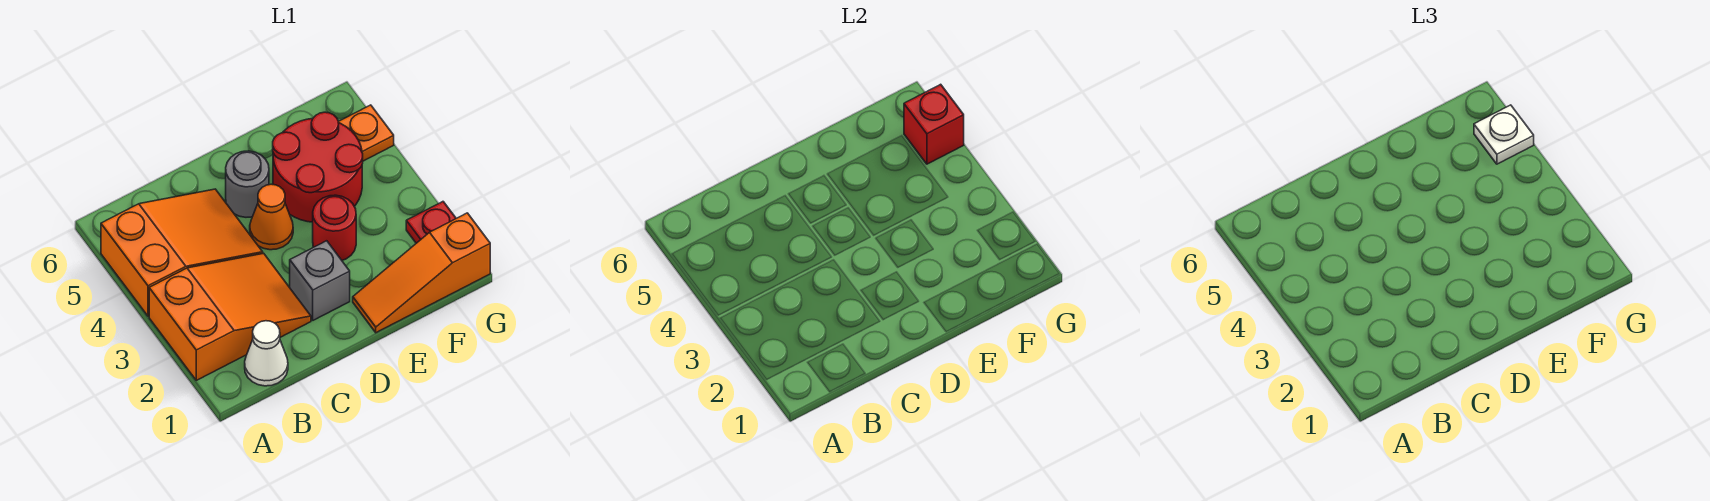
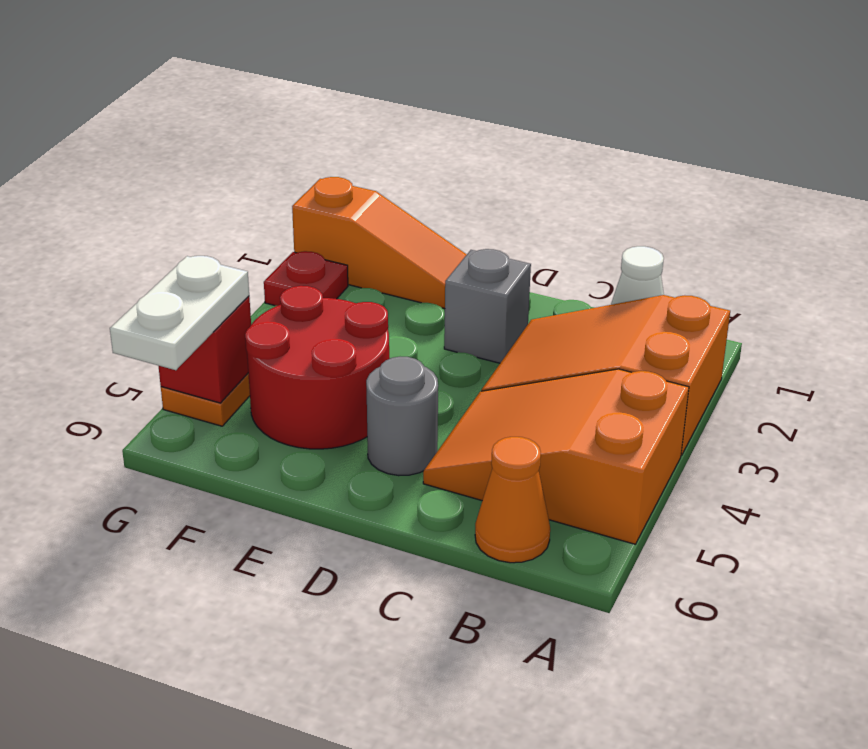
orange 1x1 cone [250,184,293,250] -> orange 1x1 cone moved to [475,437,550,563]
red 1x1 round brick [313,195,356,260] -> none
white 1x1 plate [1474,105,1534,164] -> white 1x2 plate [110,256,249,370]

